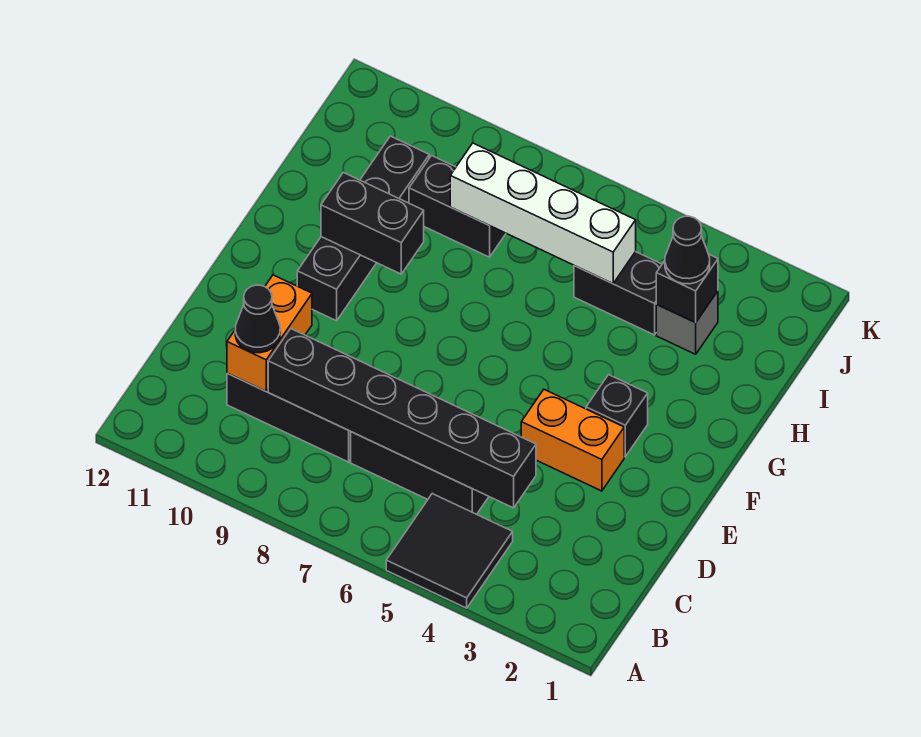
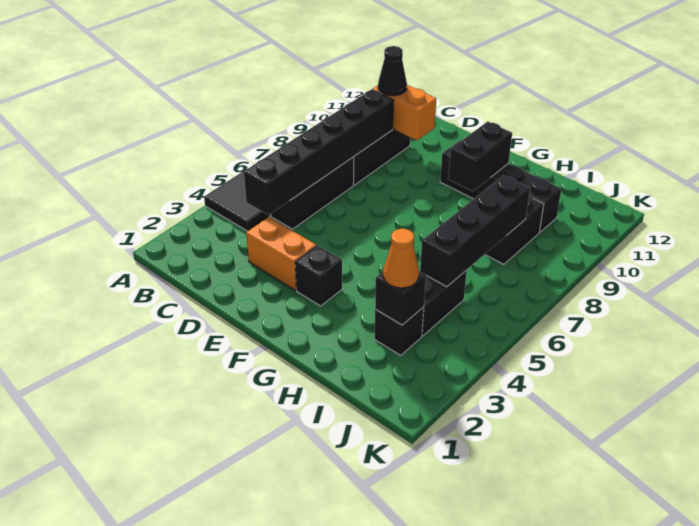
orange 1x2 brick [521,390,624,491] -> orange 1x2 brick turned to [246,217,316,291]
grey 1x1 brick [656,291,718,354] -> black 1x1 brick [374,307,424,355]
black 1x1 cone [665,216,710,284] -> orange 1x1 cone [383,229,419,288]
white 1x4 brick [450,143,636,284] -> black 1x4 brick [420,175,530,287]

